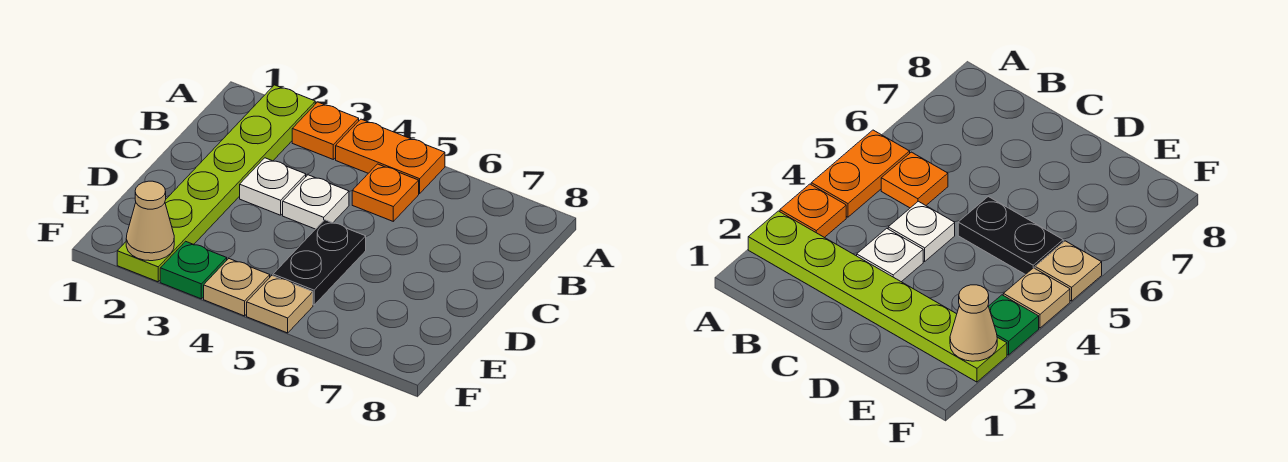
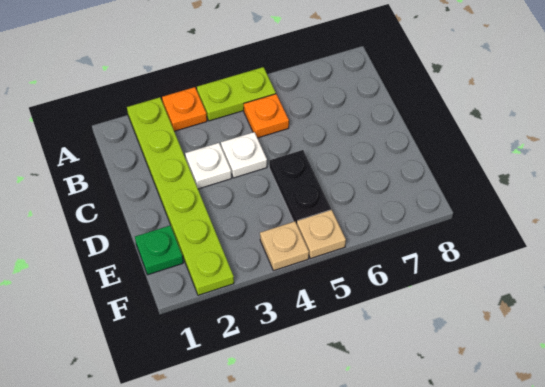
orange 1x2 plate [336,119,445,194] -> lime 1x2 plate [197,67,276,121]
tan 1x1 cone [126,181,174,261] -> none
green 1x1 plate [160,241,227,299] -> green 1x1 plate moved to [135,225,183,275]

